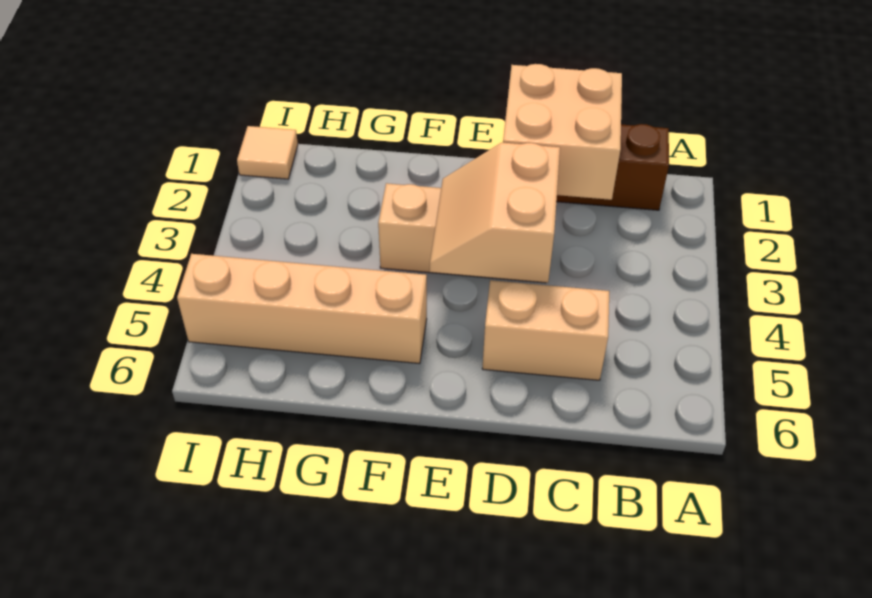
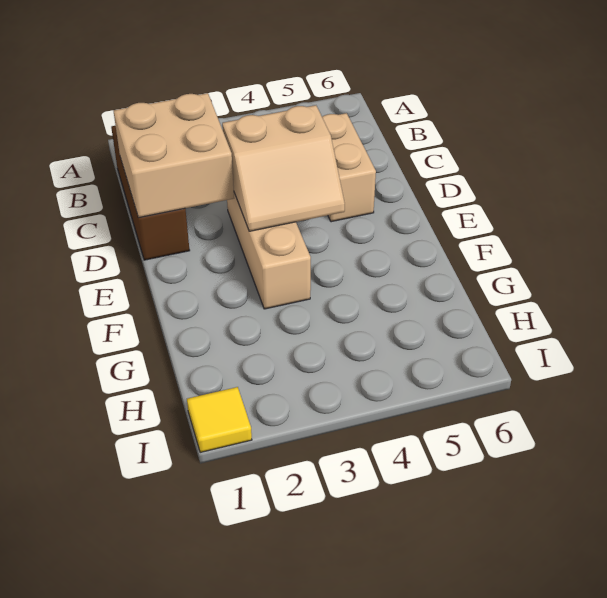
tan 1x4 brick [177,254,427,364] -> none
tan 1x1 tile [237,126,298,179] -> yellow 1x1 tile [187,387,252,453]

